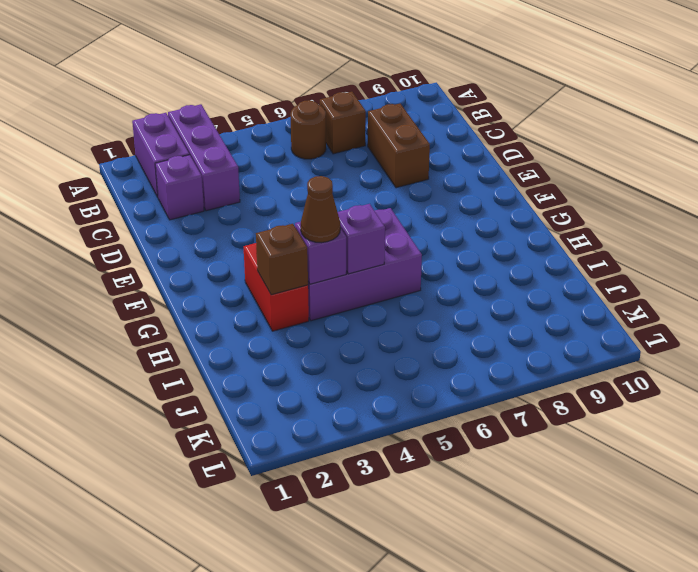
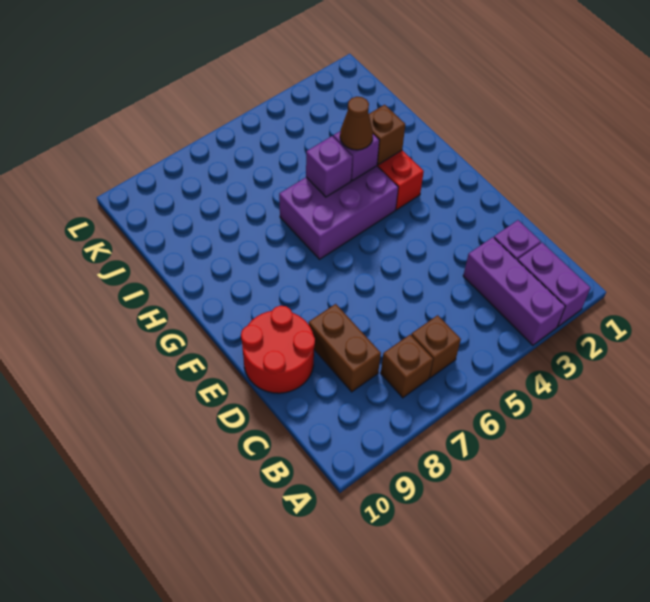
brown 1x1 round brick [290,100,326,159] -> brown 1x1 brick [411,315,461,378]
none -> red 2x2 round brick [241,306,315,393]

